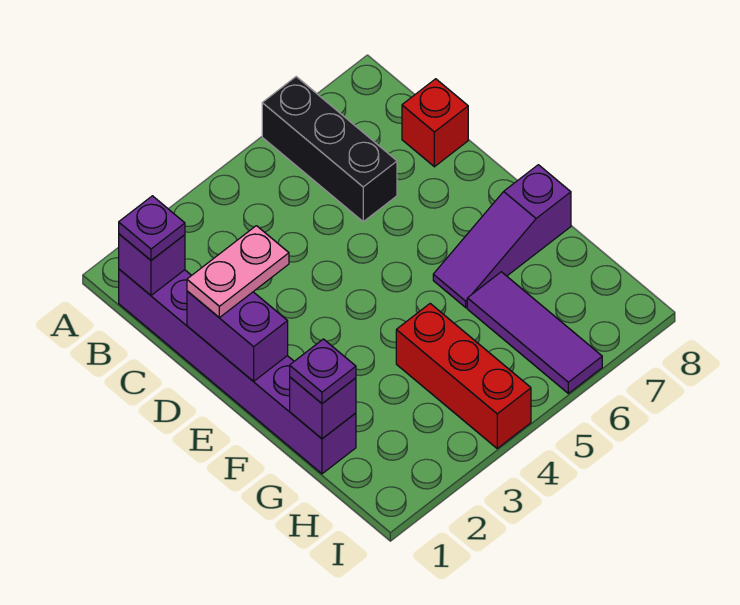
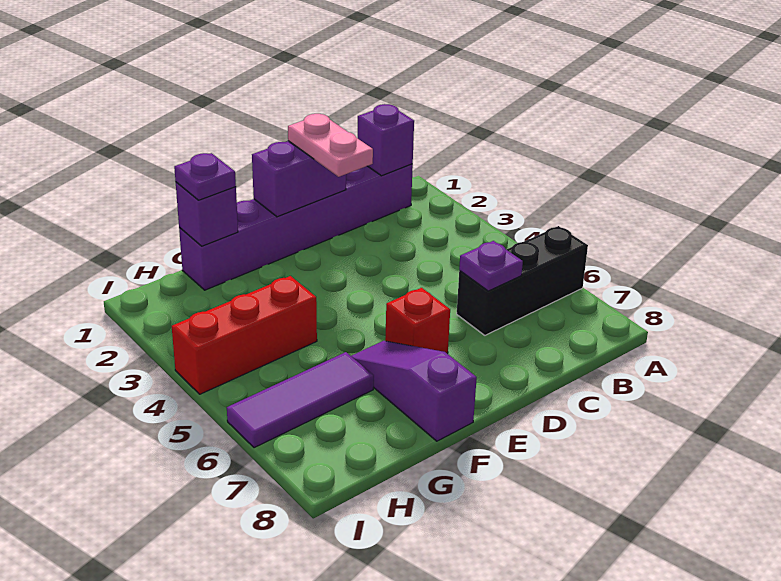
purple 1x1 plate [119,196,185,260] -> purple 1x1 plate moved to [459,241,523,291]
red 1x1 brick [402,79,468,167] -> red 1x1 brick moved to [385,288,450,354]

